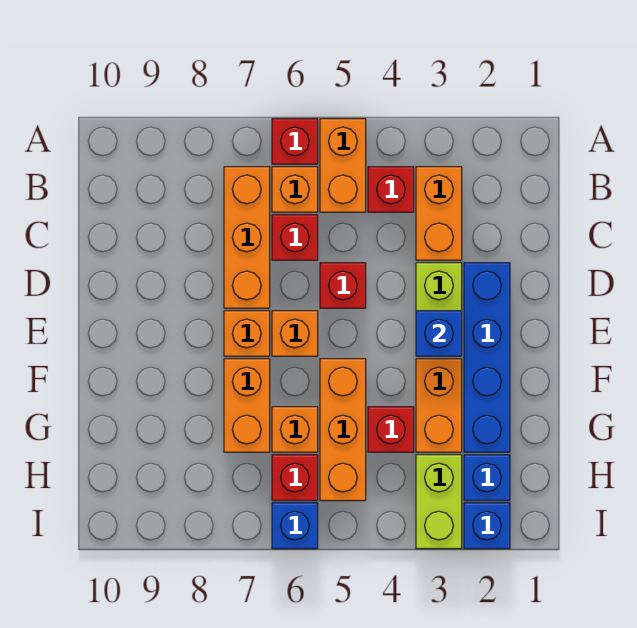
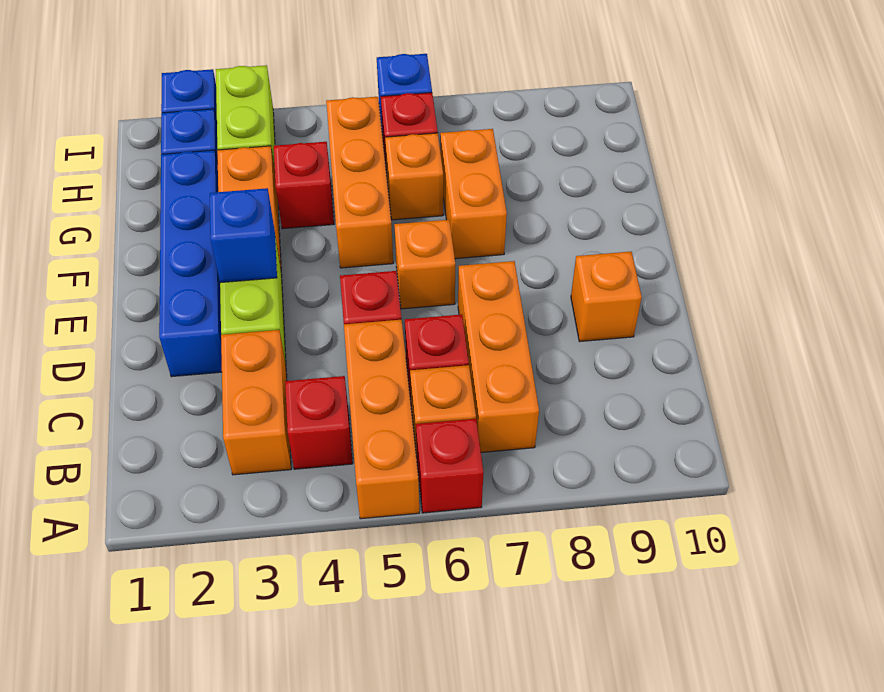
orange 1x2 brick [320,119,366,212] -> orange 1x3 brick [344,320,419,519]
orange 1x1 brick [224,311,270,356] -> orange 1x1 brick moved to [571,252,642,342]

